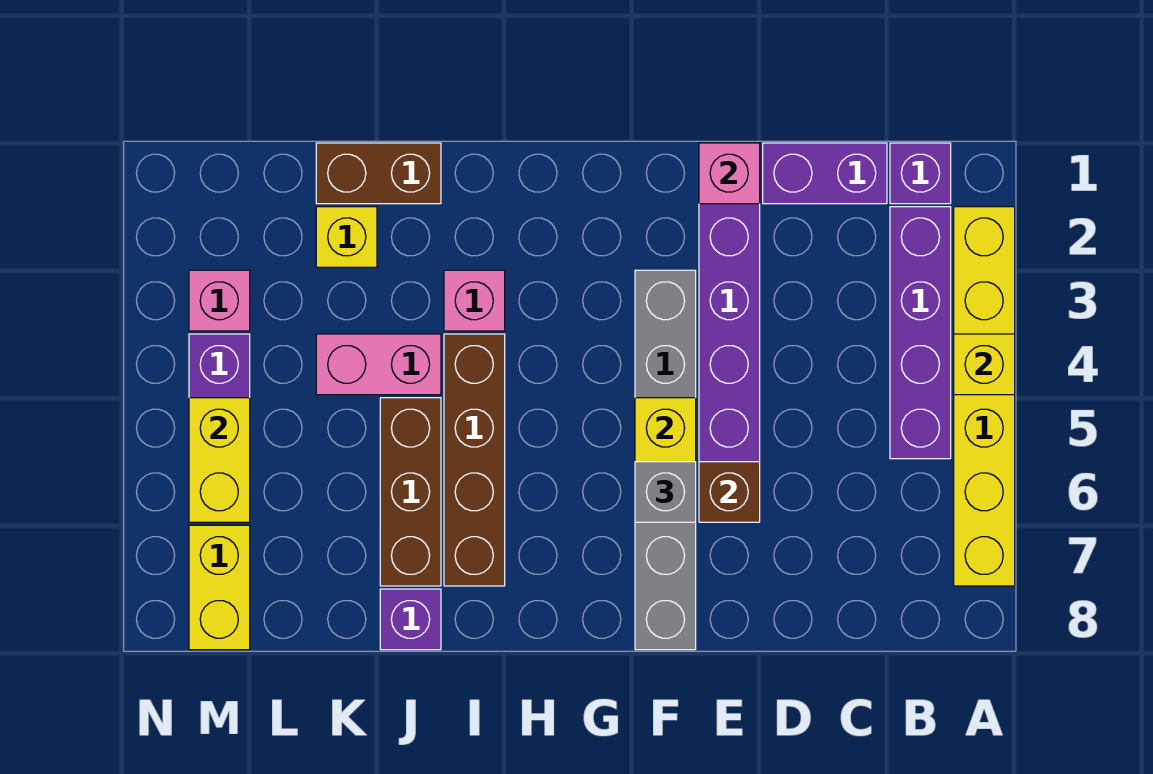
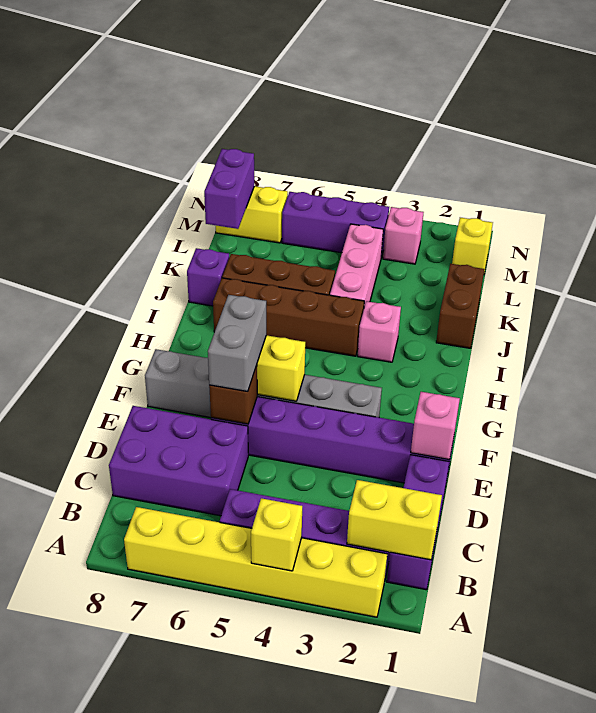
none -> purple 2x3 brick [109,406,248,516]
grey 1x1 brick [635,462,696,522] -> grey 1x2 brick [208,295,266,392]
pink 1x2 brick [316,334,441,395] -> pink 1x3 brick [330,224,383,307]
yellow 1x1 brick [316,207,377,267] -> yellow 1x1 brick moved to [452,218,493,273]
none -> purple 1x2 brick [204,149,254,229]
yellow 1x2 brick [189,398,250,522] -> yellow 1x2 brick moved to [347,480,442,560]

